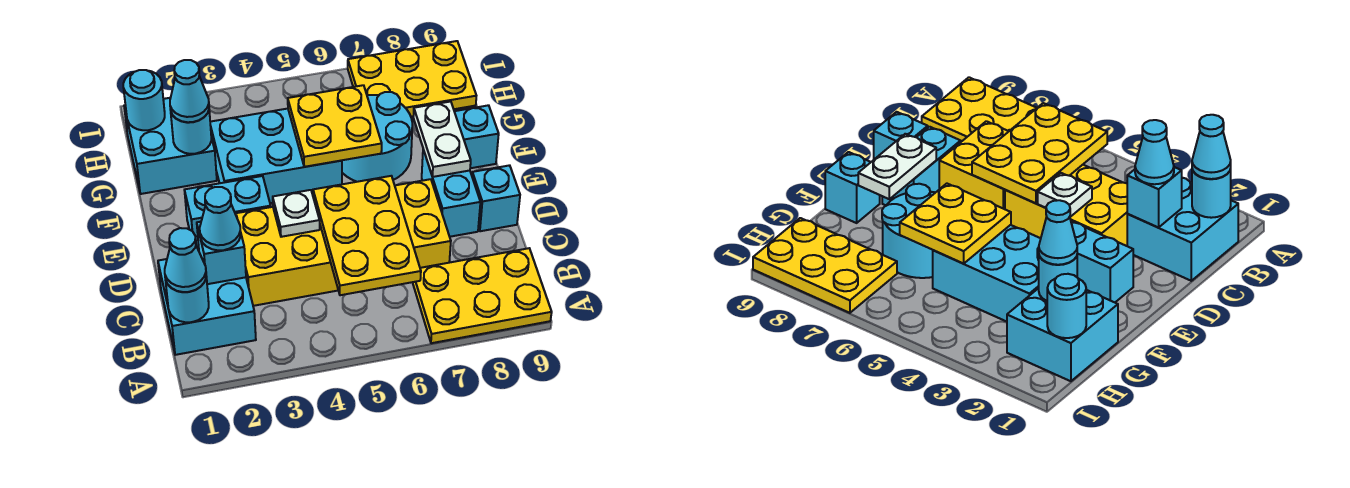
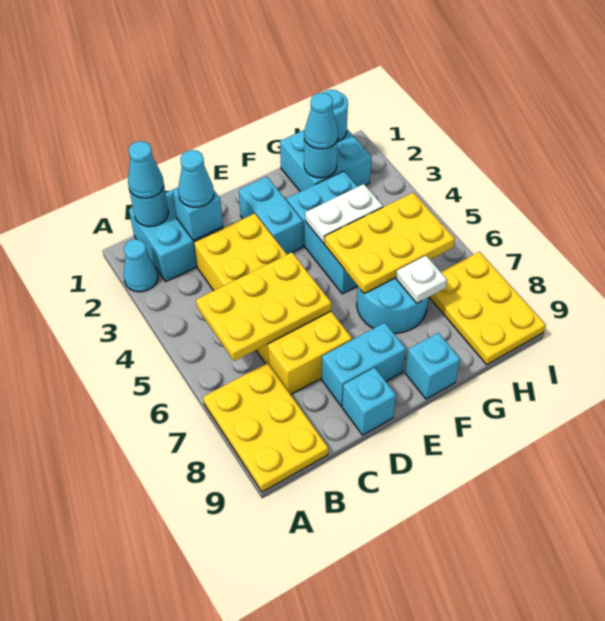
none -> cyan 1x1 cone [124,239,158,292]
white 1x1 plate [273,190,320,237] -> white 1x1 plate moved to [396,256,447,303]
white 1x2 plate [413,101,471,177] -> white 1x2 plate moved to [305,184,383,243]
yellow 2x2 plate [288,85,382,167] -> yellow 2x3 plate [325,193,455,293]

